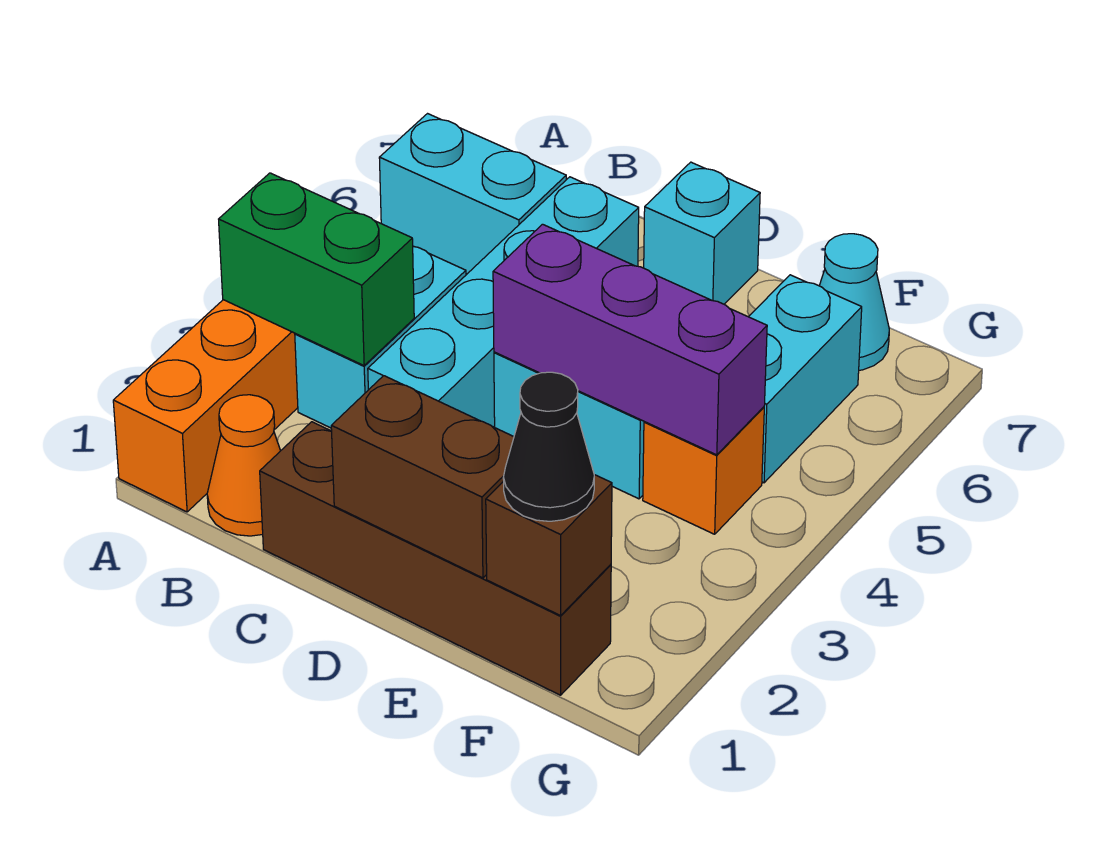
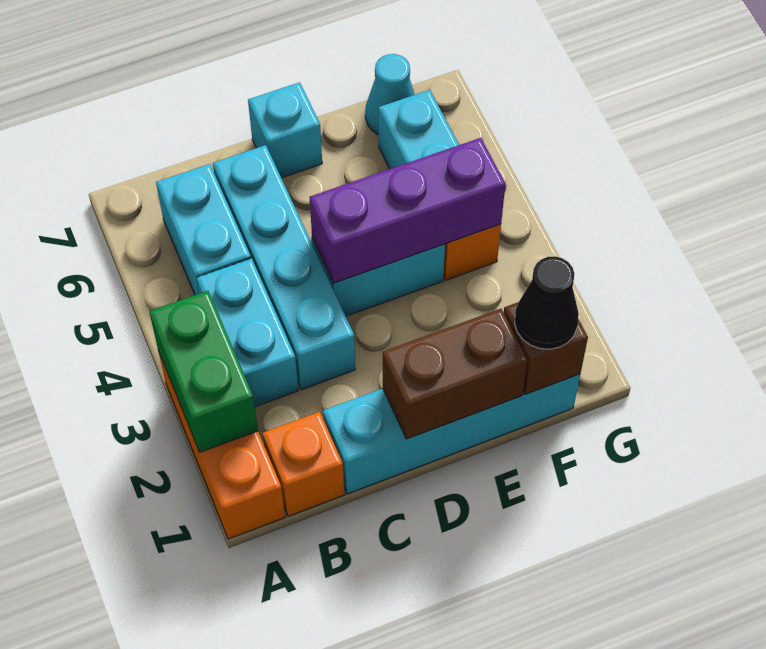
green 1x2 brick [219,173,414,366] -> green 1x2 brick turned to [149,291,258,452]
cyan 1x2 brick [379,114,566,274] -> cyan 1x2 brick turned to [156,164,251,295]
orange 1x1 cone [207,395,280,536] -> orange 1x1 brick [262,412,344,516]
brown 1x4 brick [260,422,611,695] -> cyan 1x4 brick [323,374,580,494]

